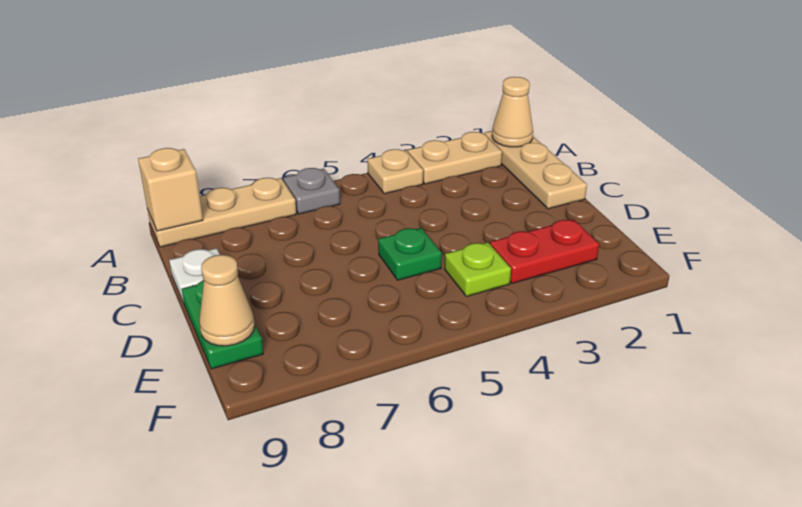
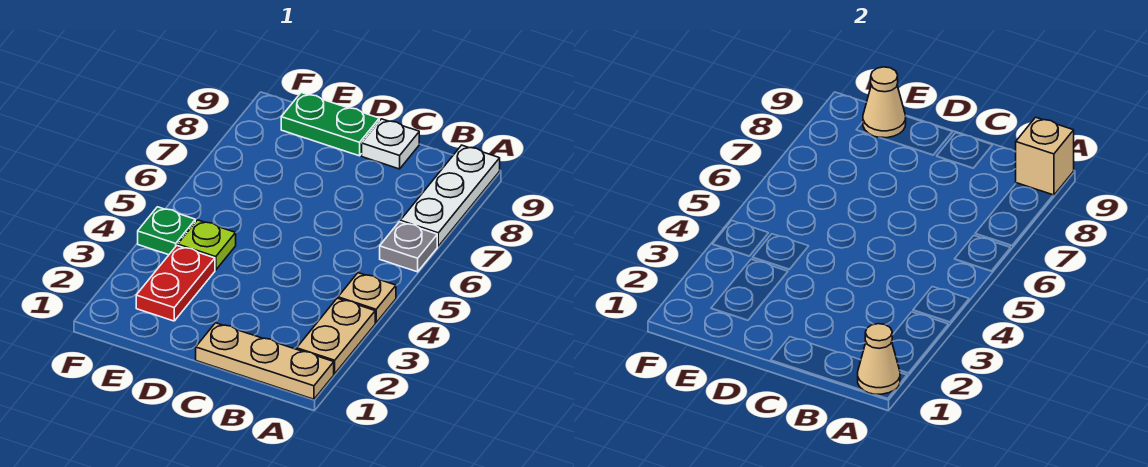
tan 1x3 plate [147,178,296,247] -> white 1x3 plate [400,145,500,246]
green 1x1 plate [378,228,442,280] -> green 1x1 plate moved to [138,207,195,255]

